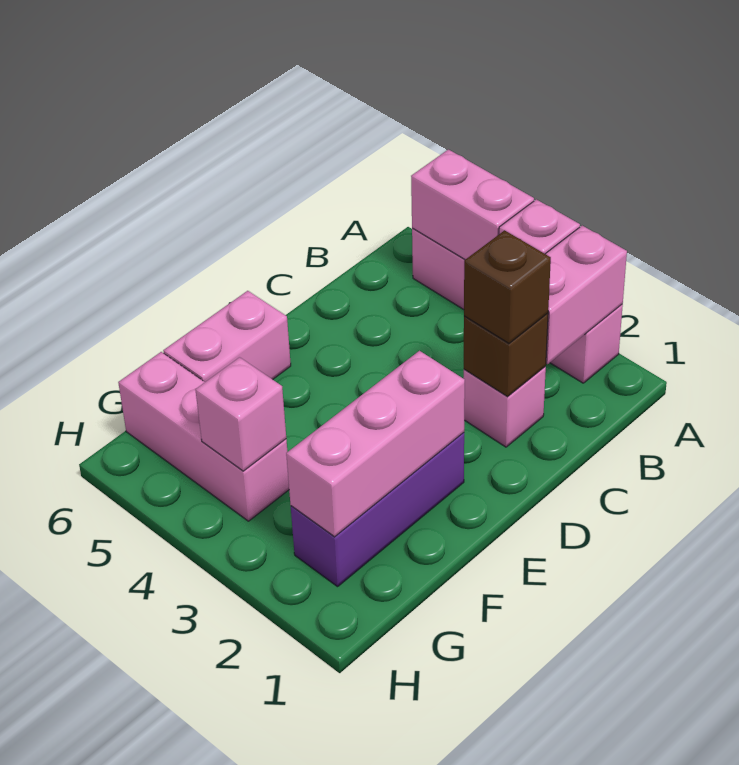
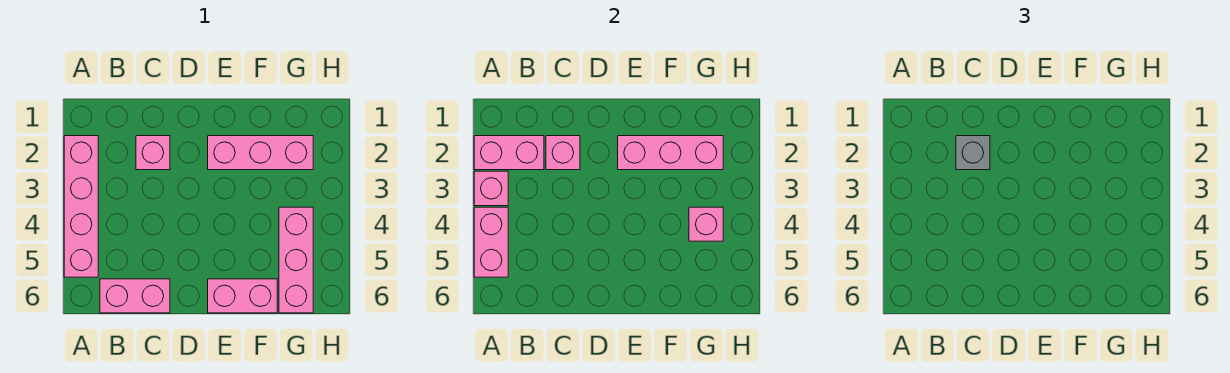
none -> pink 1x2 brick [100,279,170,313]
brown 1x1 brick [464,313,548,397] -> pink 1x1 brick [546,136,580,170]
brown 1x1 brick [464,230,551,343] -> grey 1x1 brick [956,136,990,170]
purple 1x3 brick [291,433,464,587] -> pink 1x3 brick [208,136,313,170]

